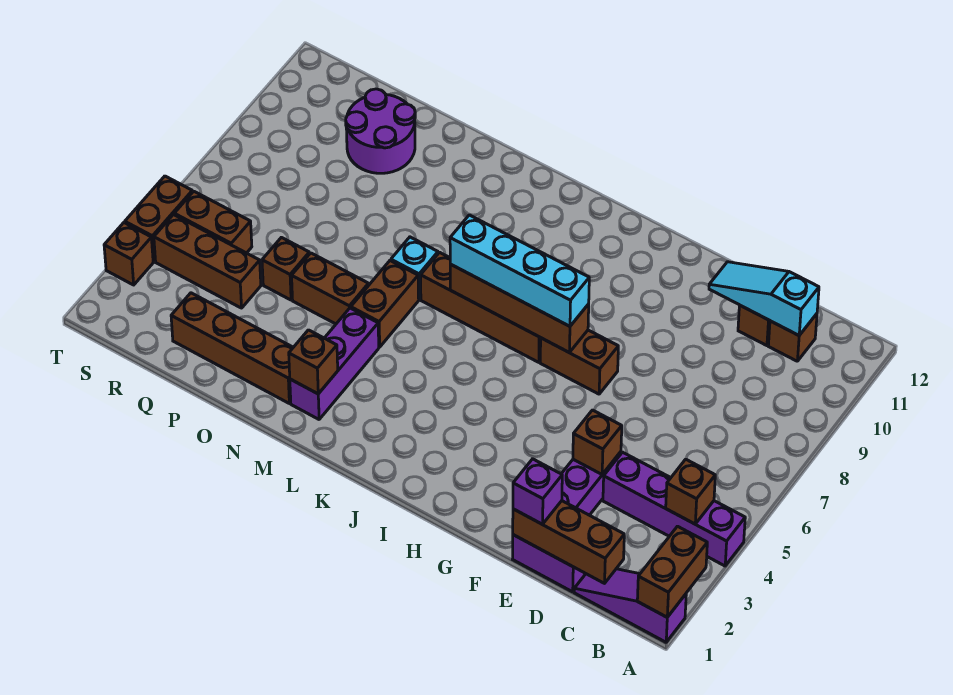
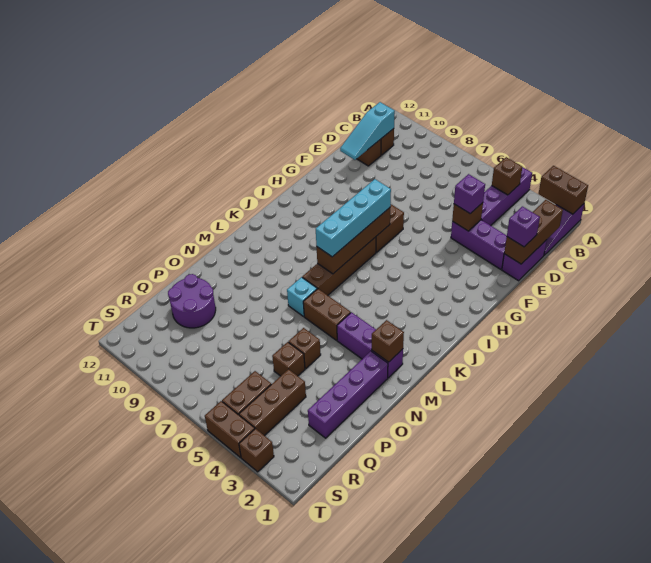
none -> purple 1x1 brick [454,174,485,214]
brown 1x4 brick [171,293,293,403] -> purple 1x4 brick [308,351,388,438]
brown 1x2 brick [292,253,369,324] -> brown 1x1 brick [289,328,321,368]

